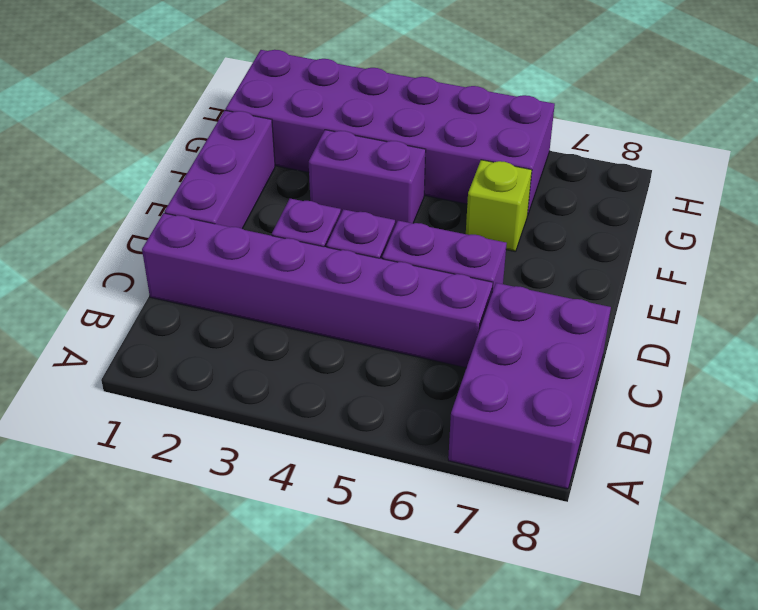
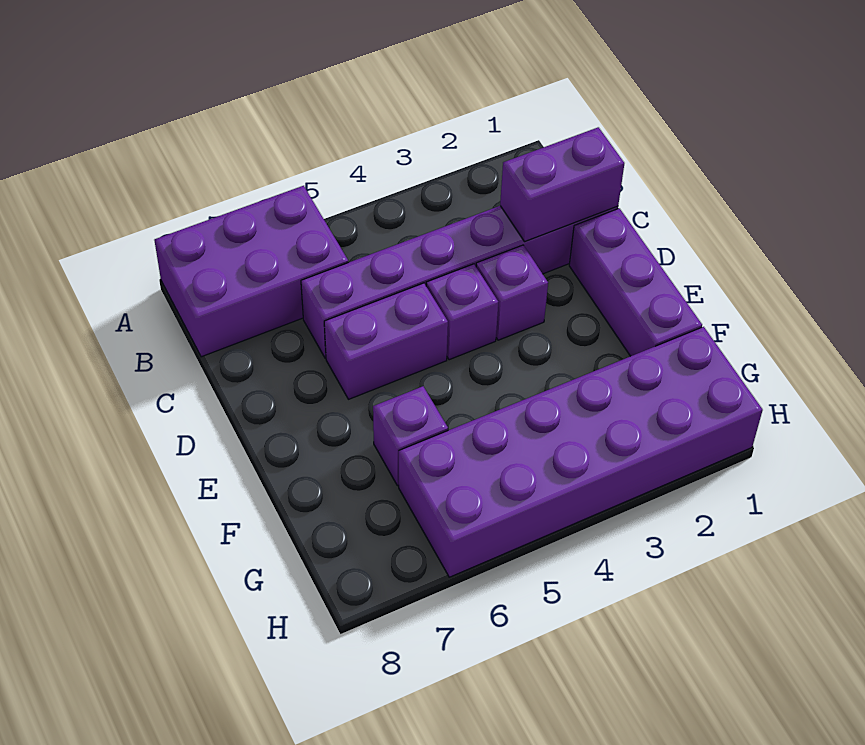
purple 2x3 brick [448,283,611,489] -> purple 2x3 brick turned to [154,186,348,357]
purple 1x2 brick [309,130,426,226] -> purple 1x2 brick moved to [500,127,624,242]
lime 1x1 brick [466,160,532,252] -> purple 1x1 brick [373,386,448,486]

